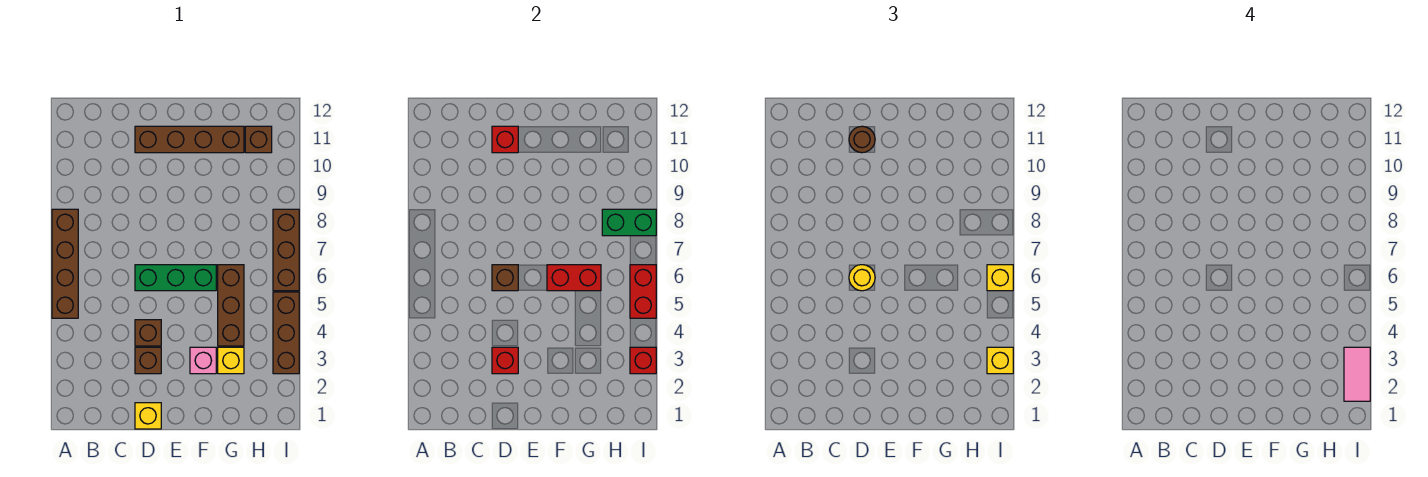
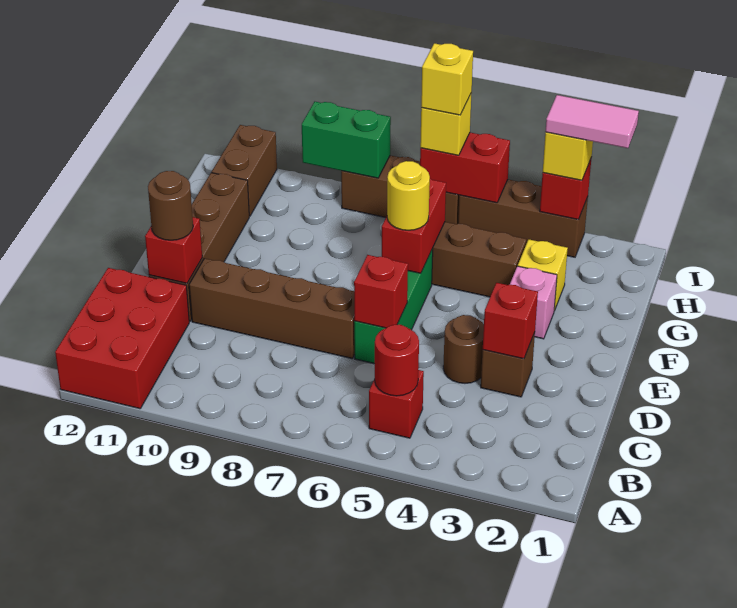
brown 1x4 brick [52,209,78,318] -> brown 1x4 brick moved to [189,258,355,359]
none -> red 2x3 brick [55,268,189,409]
none -> red 1x1 brick [369,370,424,438]
none -> red 1x1 round brick [375,325,419,396]
yellow 1x1 brick [135,403,161,429] -> yellow 1x1 brick moved to [421,43,473,115]
brown 1x1 brick [135,320,161,346] -> brown 1x1 round brick [443,315,484,383]
brown 1x1 brick [492,265,518,291] -> red 1x1 brick [354,255,408,328]
yellow 1x1 round brick [849,265,875,291] -> yellow 1x1 round brick moved to [387,161,430,230]
green 1x2 brick [602,209,656,236] -> green 1x2 brick turned to [302,102,391,178]
brown 1x1 brick [245,126,272,153] -> brown 1x2 brick [212,125,277,216]

